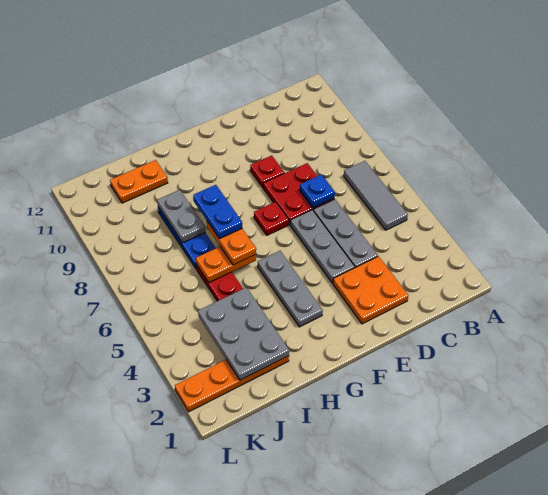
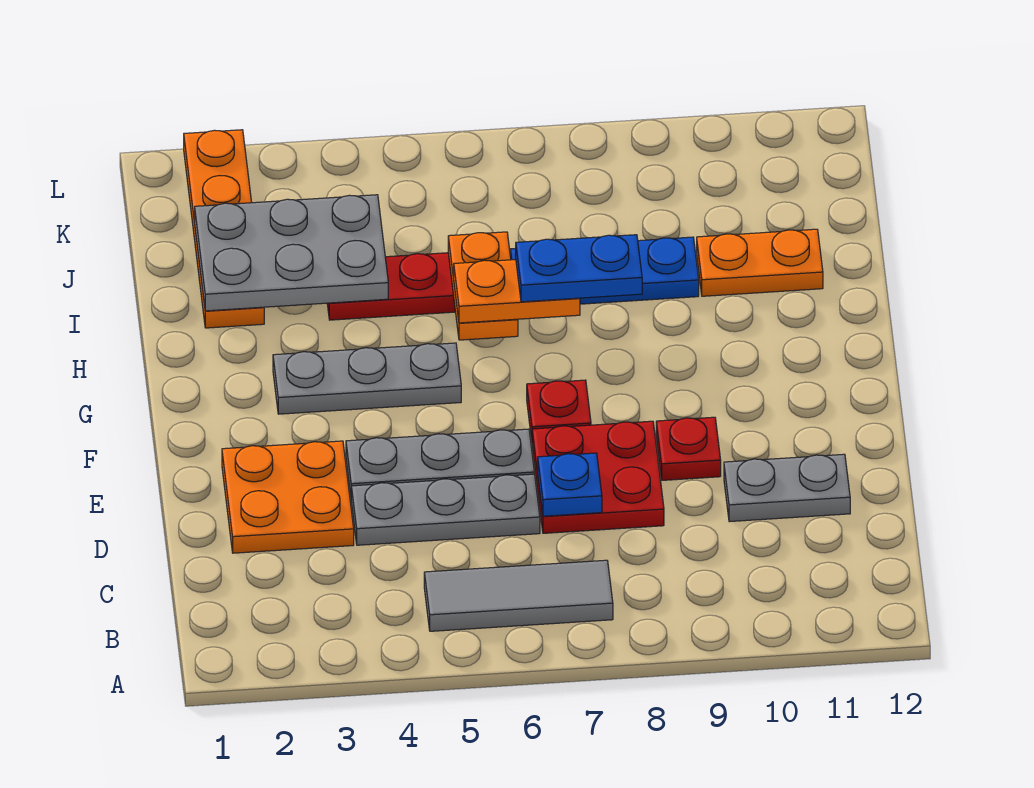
grey 1x2 plate [157,190,205,243] -> grey 1x2 plate moved to [724,454,850,522]
orange 1x2 plate [110,160,168,203] -> orange 1x2 plate turned to [697,229,823,296]

